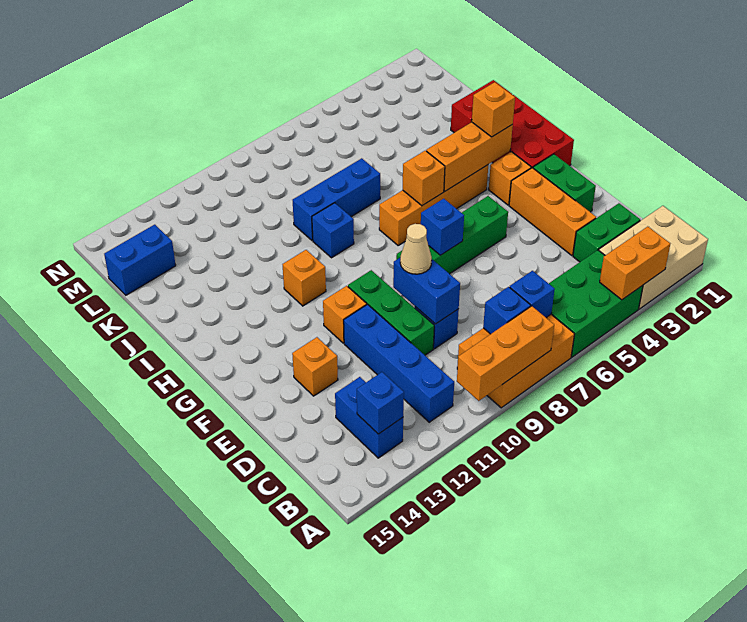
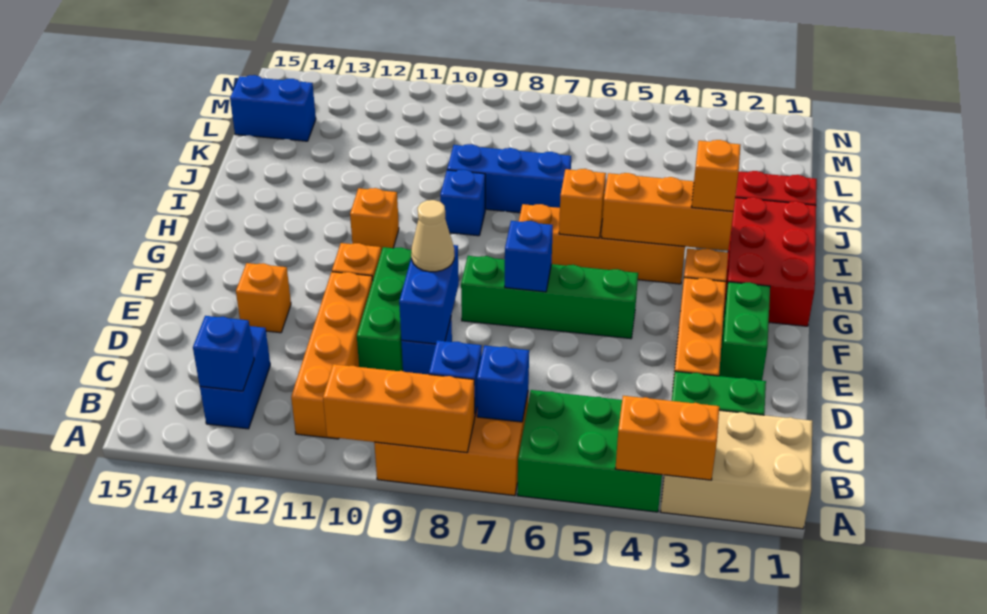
blue 1x4 brick [344,305,454,422] -> orange 1x4 brick [291,272,373,439]

